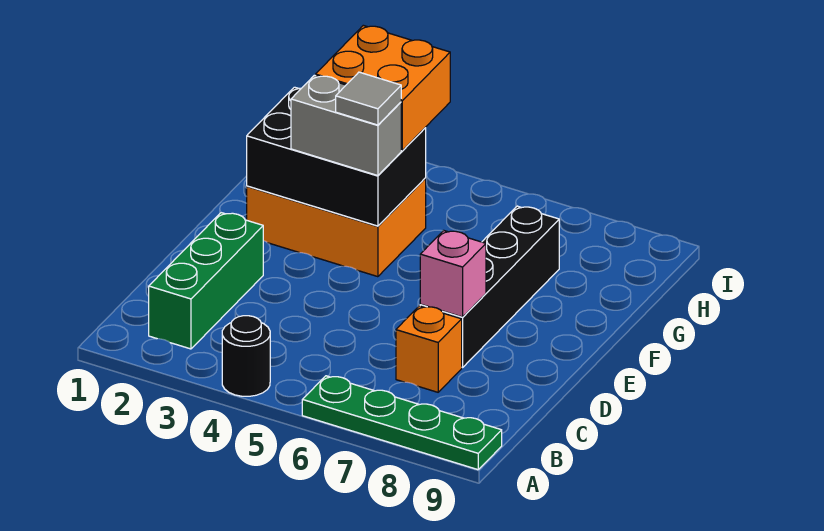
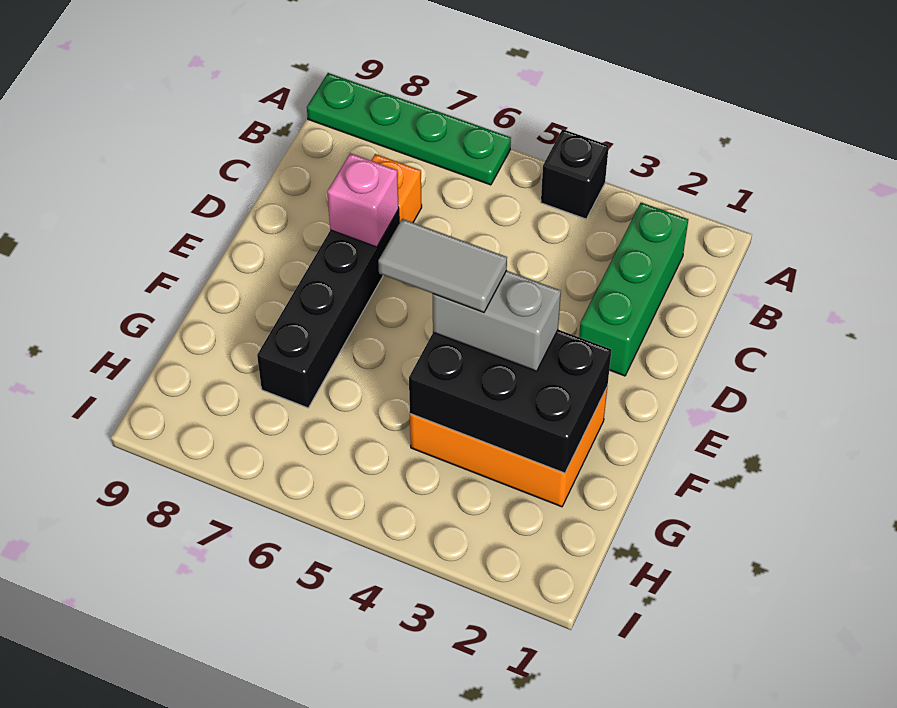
black 1x1 round brick [222,316,270,396] -> black 1x1 brick [541,129,609,219]
grey 1x1 tile [336,72,401,125] -> grey 1x2 tile [378,219,507,313]
orange 2x2 brick [316,25,450,150] -> none

